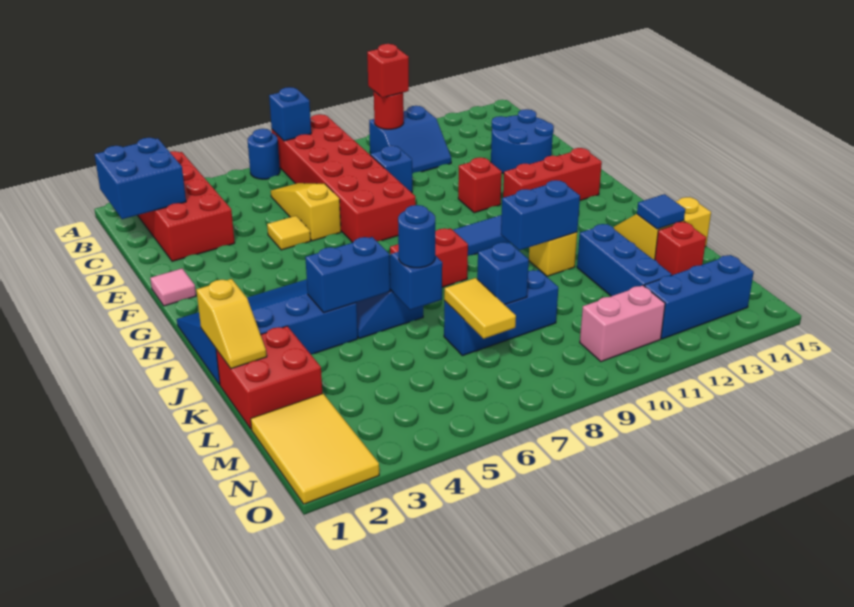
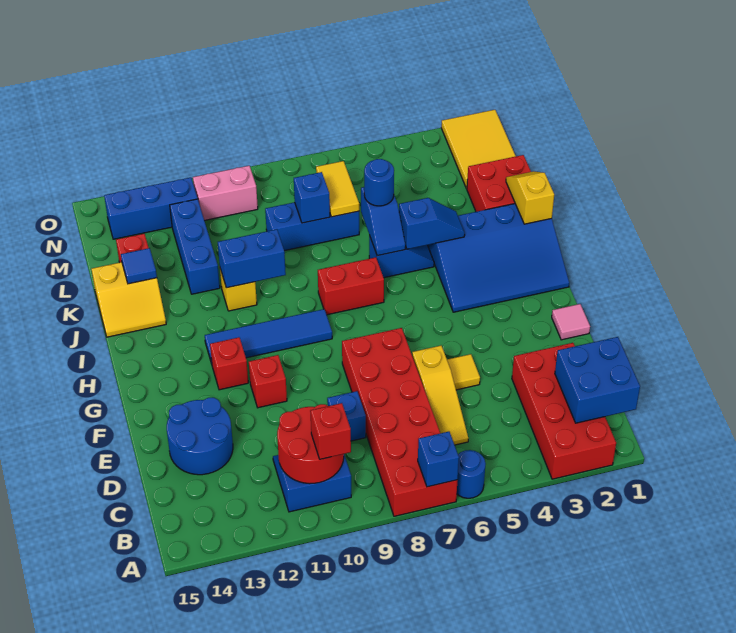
red 1x1 round brick [374,91,404,129] -> red 2x2 round brick [277,404,344,484]
red 1x3 brick [503,148,602,201] -> red 1x1 brick [210,337,248,390]
blue 1x2 brick [305,237,390,313] -> blue 1x2 slope [399,198,465,249]

